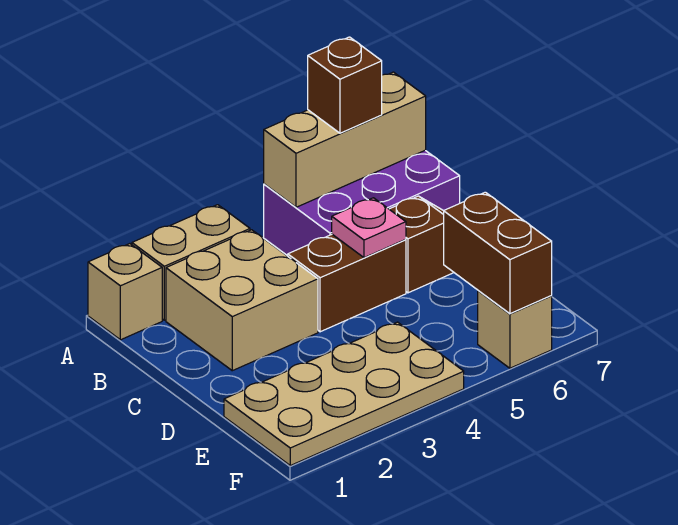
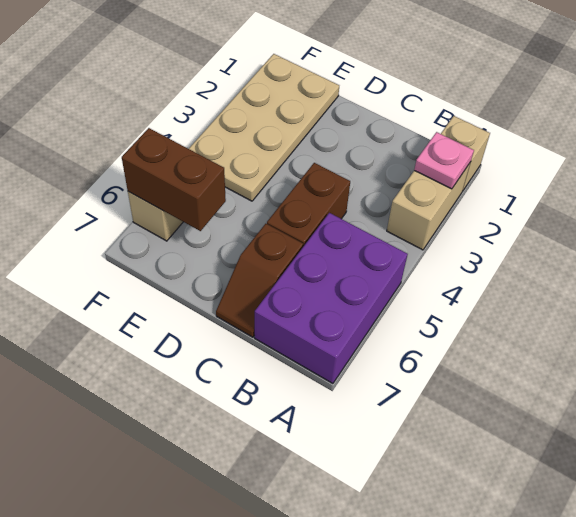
tan 1x3 brick [264,72,426,207] -> none
brown 1x1 brick [308,37,382,133] -> none
tan 2x2 brick [166,230,318,371] -> none
pink 1x1 plate [332,198,406,258] -> pink 1x1 plate moved to [414,132,474,189]

